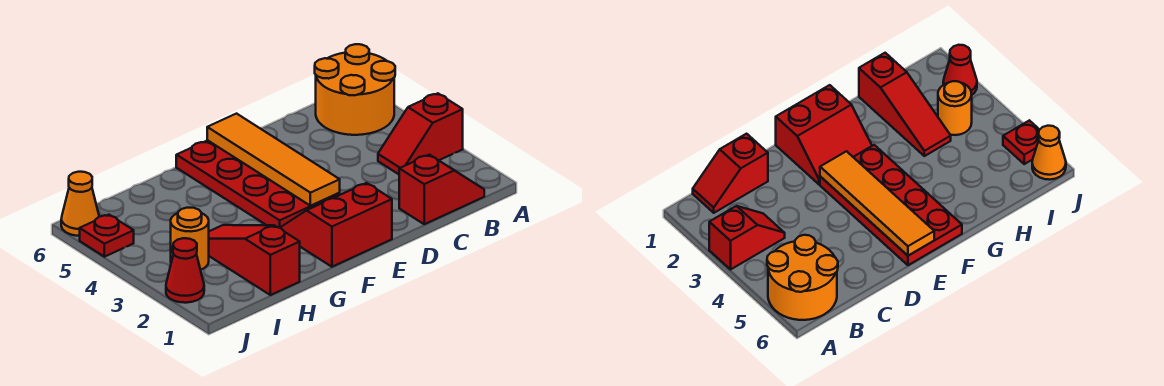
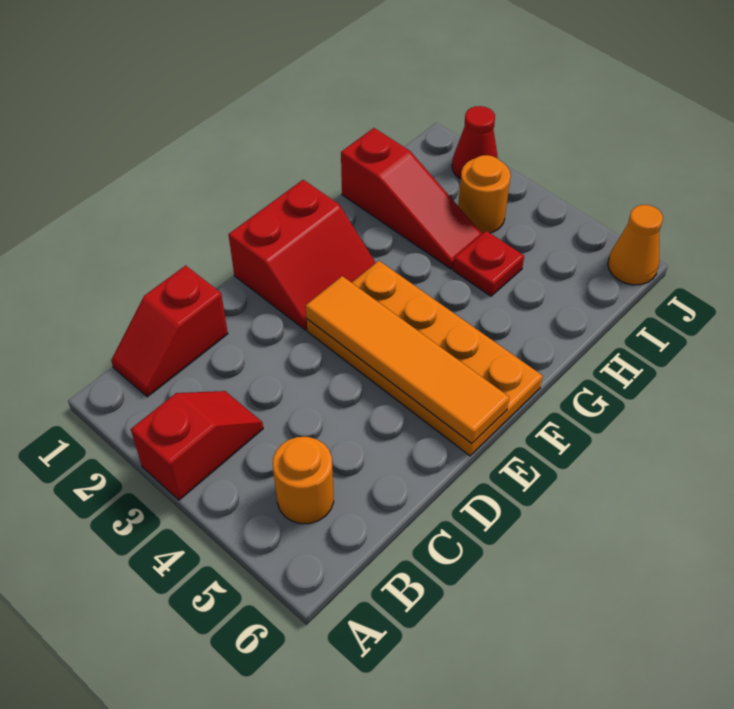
orange 2x2 round brick [315,44,395,135] -> orange 1x1 round brick [273,437,334,524]
red 2x4 plate [176,140,340,228] -> orange 2x4 plate [307,261,543,456]
red 1x1 plate [80,215,134,257] -> red 1x1 plate moved to [453,231,524,296]

